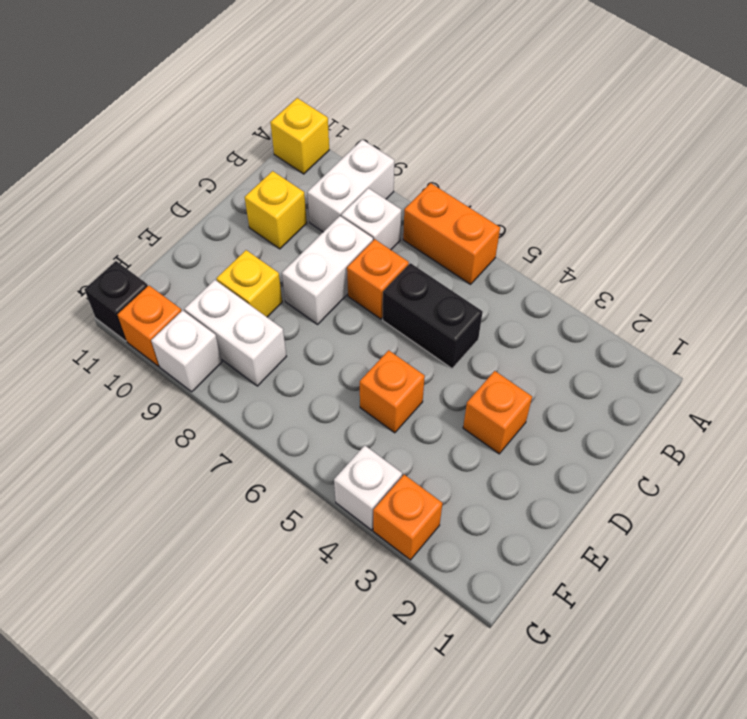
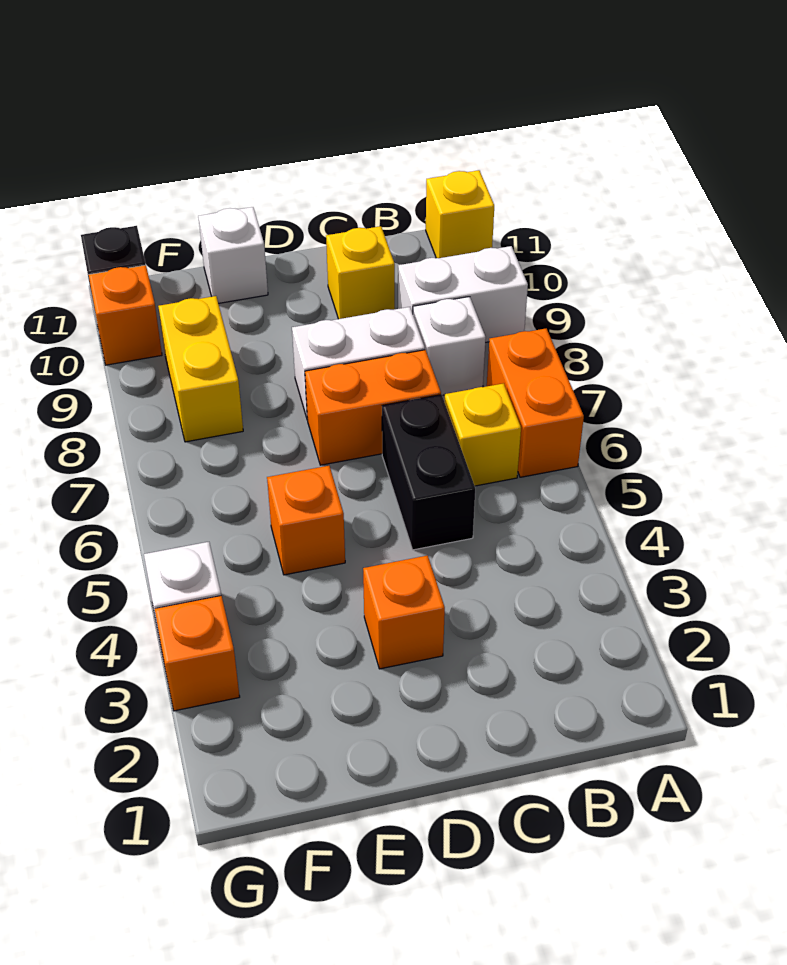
orange 1x1 brick [347,239,409,319] -> orange 1x2 brick [305,350,441,465]
yellow 1x1 brick [217,250,282,317] -> yellow 1x1 brick moved to [445,383,521,486]
white 1x2 brick [184,280,286,386] -> yellow 1x2 brick [158,296,243,442]
white 1x1 brick [151,310,222,392] -> white 1x1 brick moved to [198,207,268,303]

